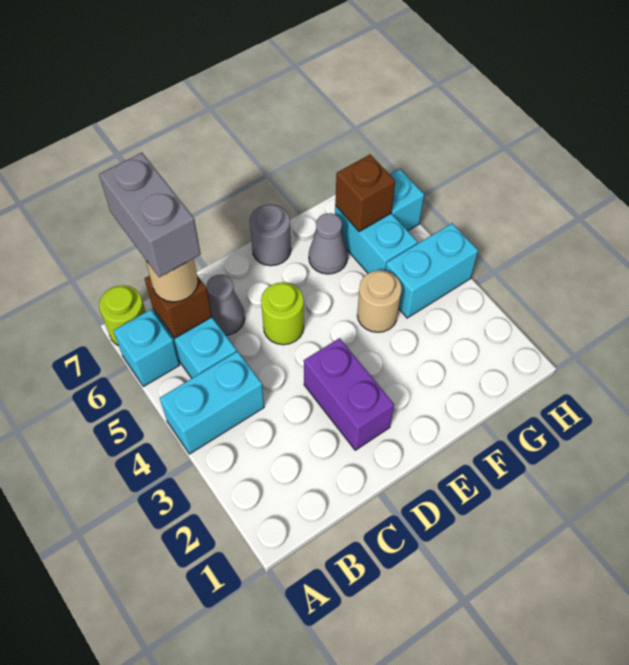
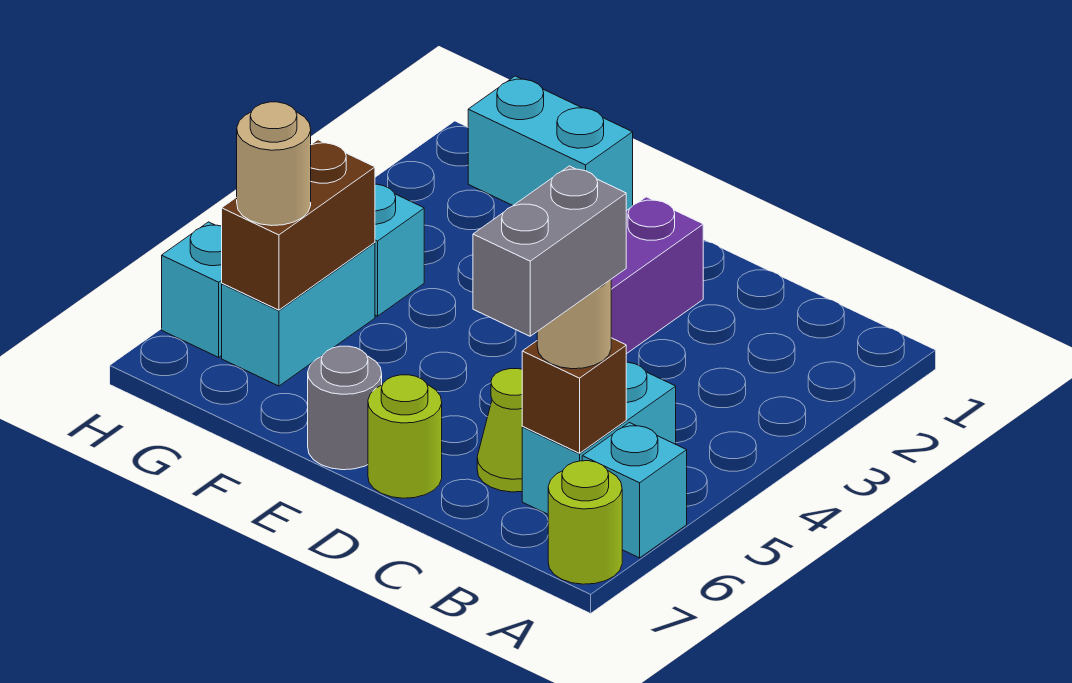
cyan 1x2 brick [160,351,264,454] -> cyan 1x2 brick moved to [468,76,633,211]
grey 1x1 cone [206,275,245,335] -> lime 1x1 cone [477,369,523,492]
lime 1x1 round brick [261,282,304,345] -> lime 1x1 round brick moved to [368,375,442,498]
tan 1x1 round brick [357,270,402,332] -> tan 1x1 round brick moved to [237,102,311,226]
grey 1x1 cone [309,213,348,274] -> none
brown 1x1 brick [335,155,395,232] -> brown 1x2 brick [222,140,375,310]

